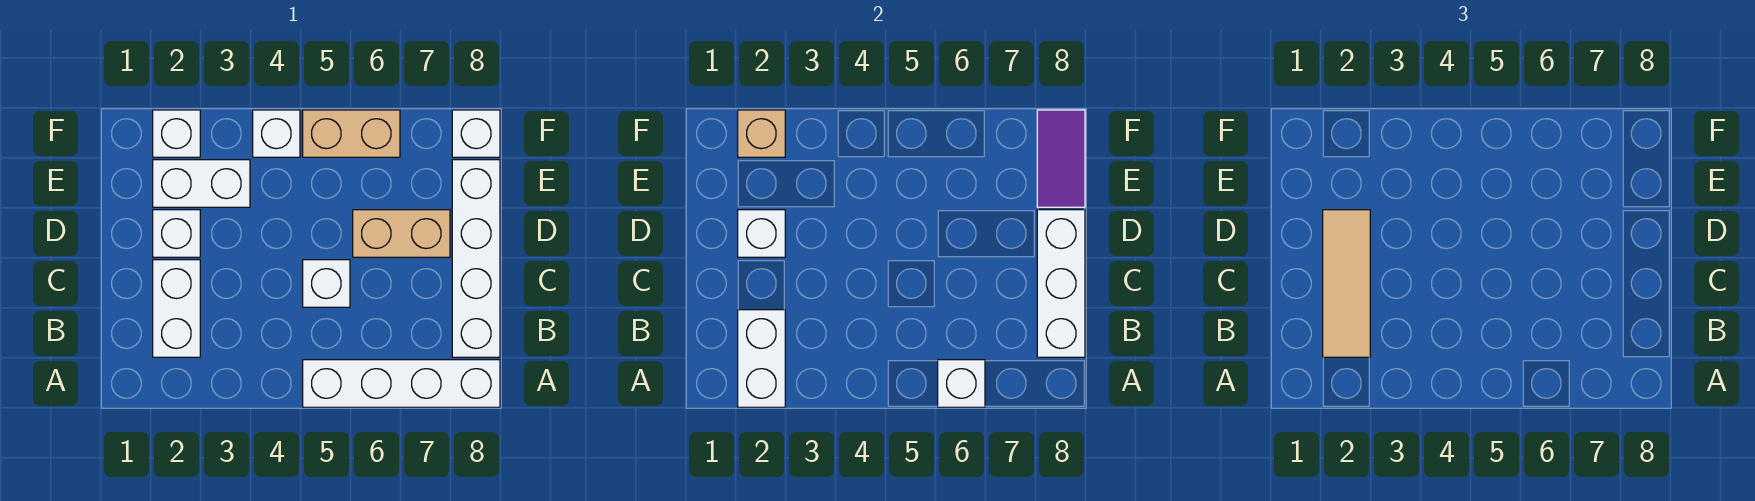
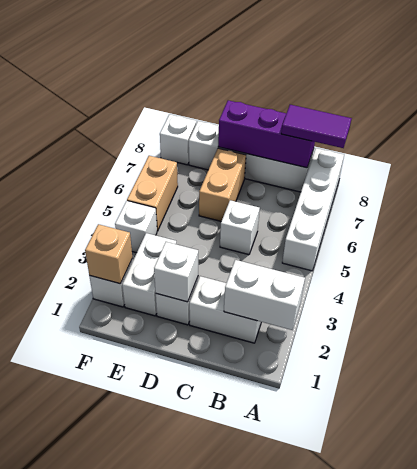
white 1x1 brick [938,360,985,407] -> none
tan 1x3 tile [1323,210,1370,357] -> none
white 1x3 brick [1037,210,1085,357] -> purple 1x3 brick [218,100,315,168]
purple 1x2 tile [1037,110,1085,207] -> purple 1x2 tile moved to [281,105,352,148]

